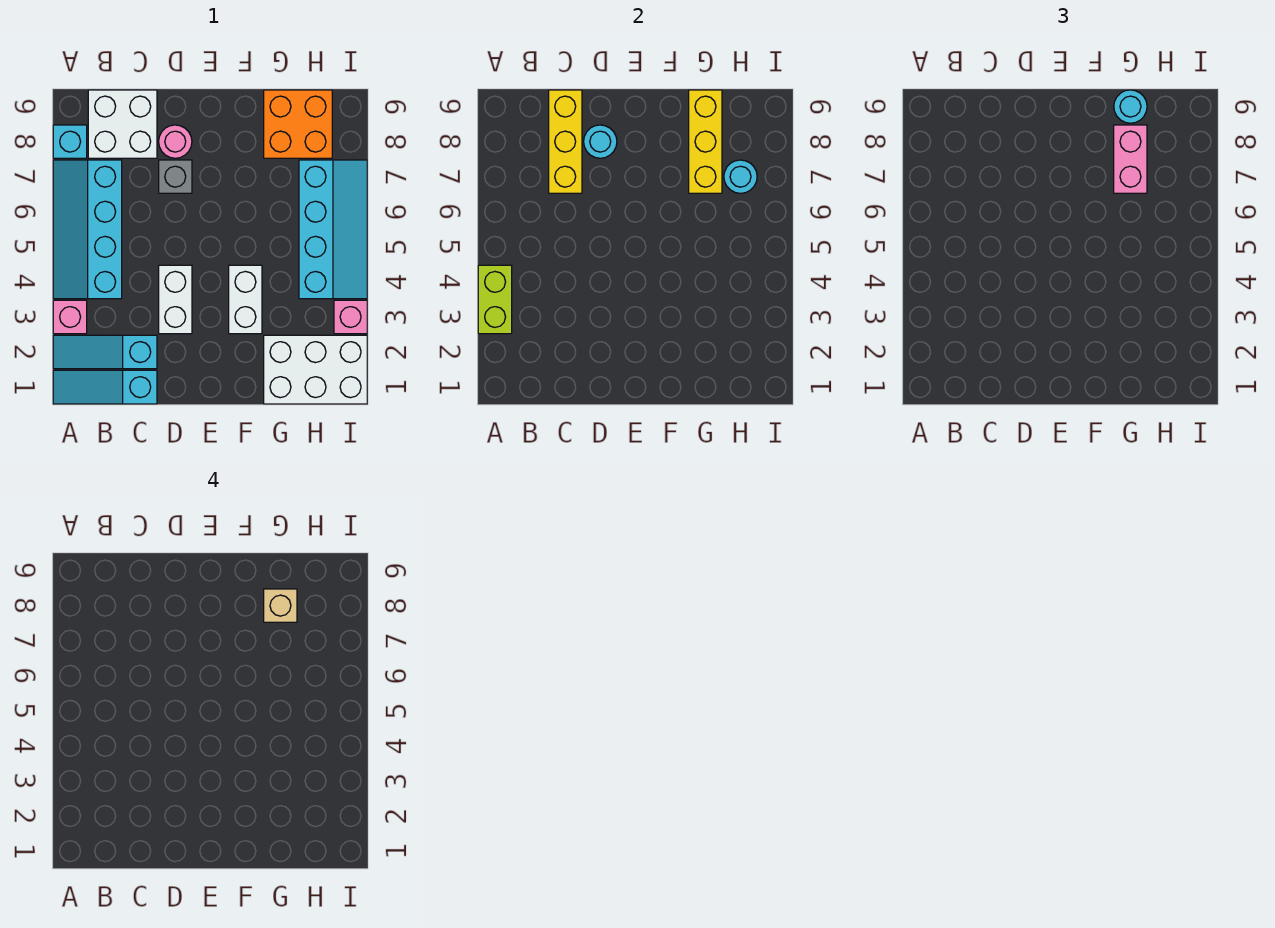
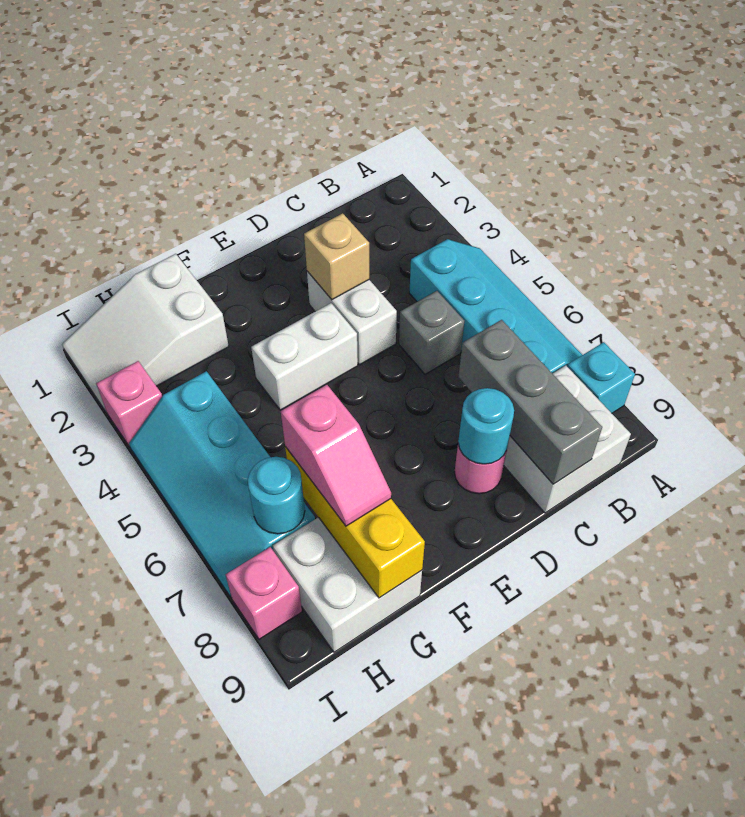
cyan 1x3 slope [53,370,157,404] -> none
cyan 1x3 slope [53,335,157,369] -> none
pink 1x1 brick [53,300,87,334] -> pink 1x1 brick moved to [226,547,302,639]
lime 1x2 brick [478,265,512,334] -> none
yellow 1x3 brick [549,90,582,193] -> grey 1x3 brick [458,320,602,484]
grey 1x1 brick [159,160,192,193] -> grey 1x1 brick moved to [399,291,464,374]
white 1x2 brick [229,265,262,334] -> white 1x2 brick turned to [251,303,358,410]
white 2x3 brick [264,335,367,404] -> white 2x3 slope [62,254,229,413]
pink 1x2 brick [1114,125,1147,193] -> pink 1x2 slope [281,385,391,526]
orange 2x2 brick [264,90,332,158] -> white 2x2 brick [273,517,422,652]
tan 1x1 brick [264,589,297,622] -> tan 1x1 brick moved to [304,213,369,300]
cyan 1x1 round brick [1114,90,1147,123] -> none

